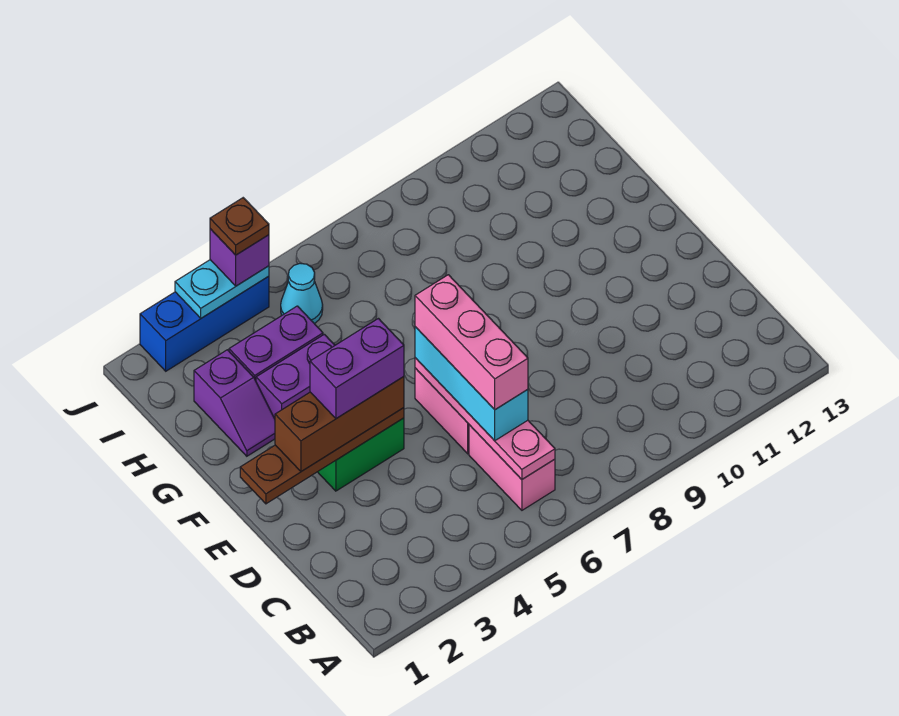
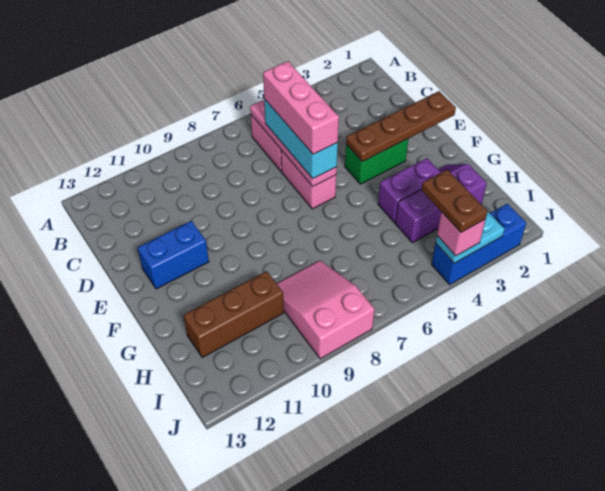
brown 1x3 brick [275,377,404,472] -> brown 1x3 brick moved to [184,271,284,357]
purple 1x2 brick [310,318,404,419] -> none
none -> blue 1x2 brick [138,221,209,289]
none -> pink 2x3 slope [277,261,374,359]
cyan 1x1 cone [281,263,323,324] -> none
purple 1x1 brick [210,229,269,286] -> pink 1x1 brick [437,212,486,256]
brown 1x1 plate [210,198,269,255] -> brown 1x2 plate [421,170,488,232]

